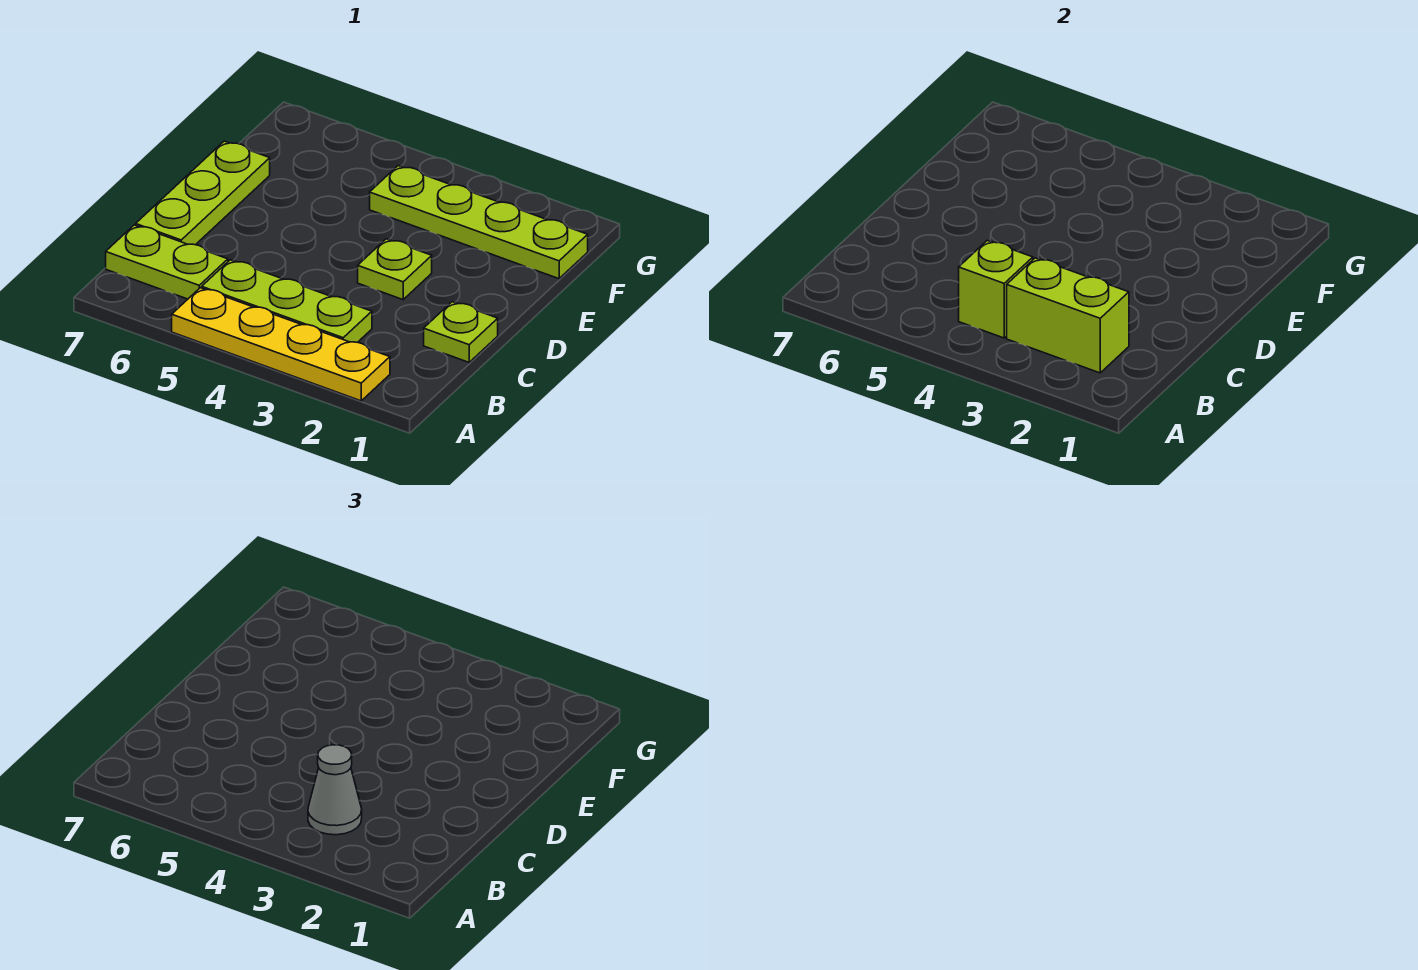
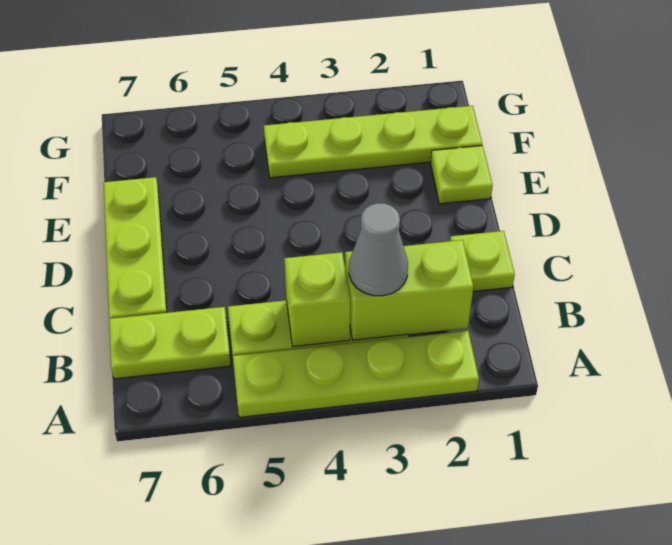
yellow 1x4 plate [172,288,390,401] -> lime 1x4 plate [233,331,479,417]
lime 1x1 plate [358,239,432,300] -> lime 1x1 plate moved to [431,146,493,204]

